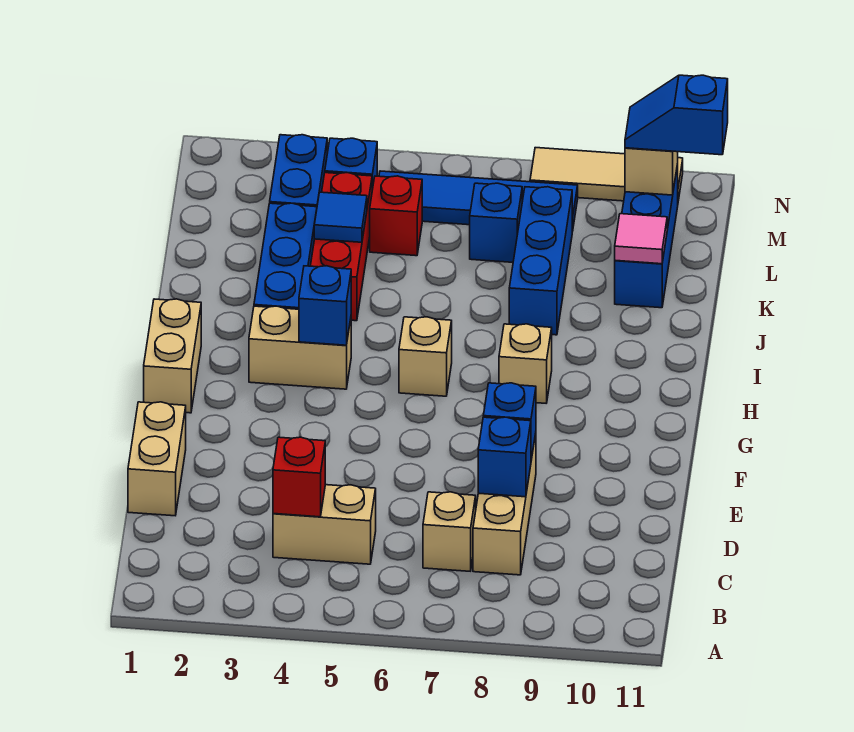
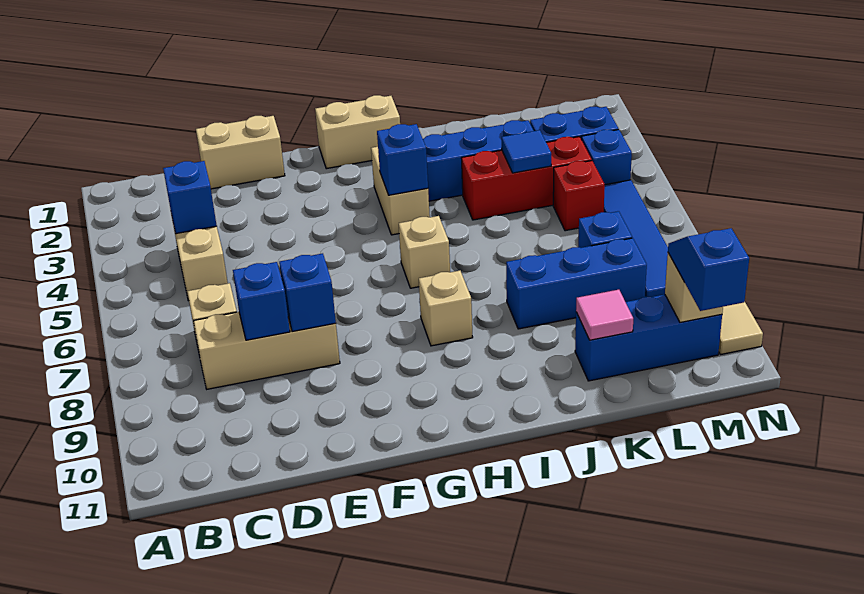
red 1x1 brick [273,437,325,517] -> blue 1x1 brick [163,161,217,234]

